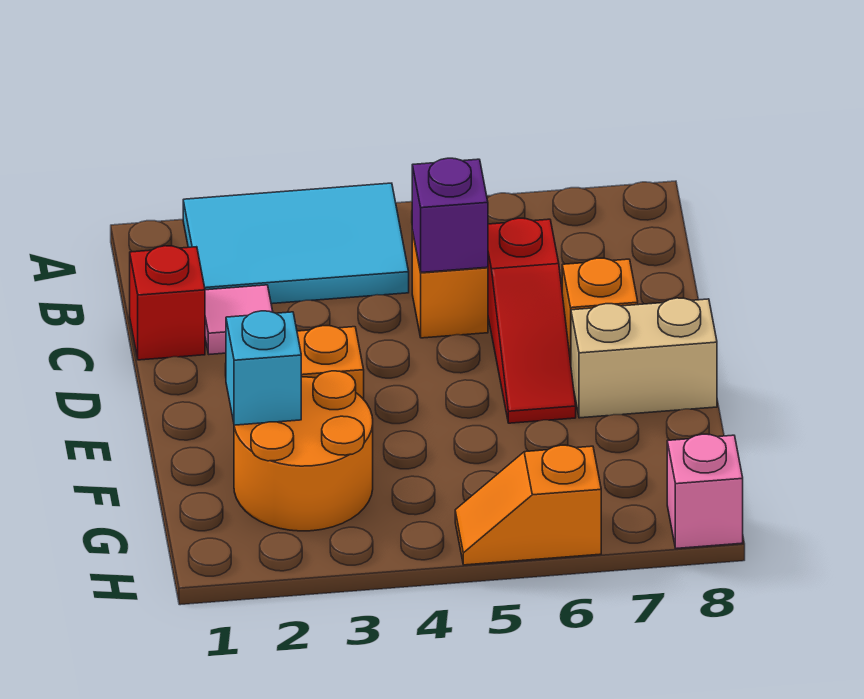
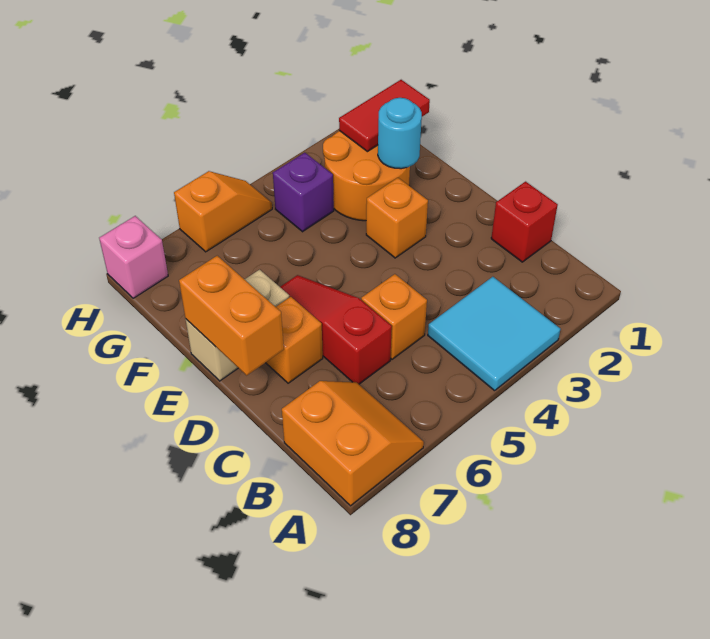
cyan 2x3 tile [183,183,409,304] -> cyan 2x2 tile [428,277,560,391]
none -> orange 2x2 slope [282,381,424,506]
pink 1x1 tile [205,285,273,354] -> none
purple 1x1 brick [412,158,488,272] -> purple 1x1 brick moved to [273,153,334,232]
none -> orange 1x2 brick [179,256,284,375]
cyan 1x1 brick [226,311,301,425] -> cyan 1x1 round brick [378,98,422,169]
none -> red 1x2 tile [339,80,430,152]

